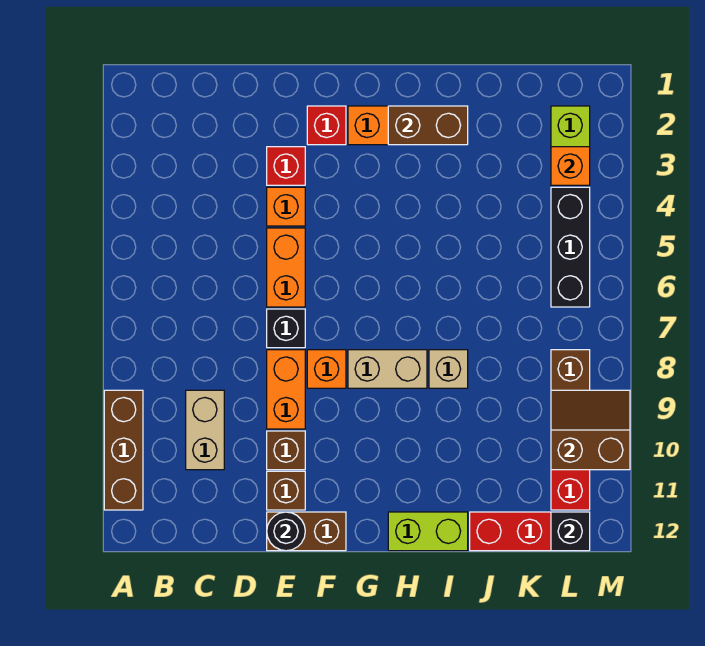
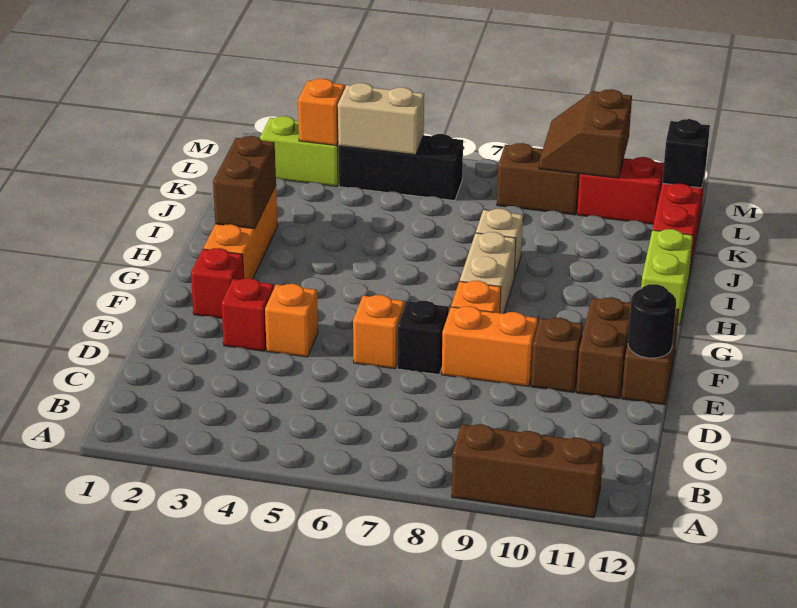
tan 1x2 brick [186,390,224,470] -> tan 1x2 brick moved to [338,83,424,155]
orange 1x2 brick [267,228,305,307] -> orange 1x1 brick [353,295,405,369]
brown 1x1 brick [267,471,305,510] -> brown 1x2 brick [576,297,631,399]

